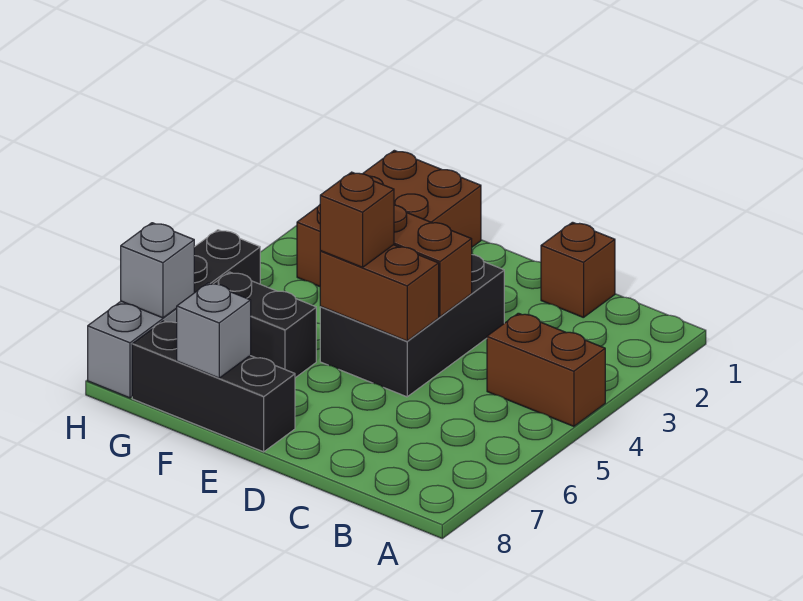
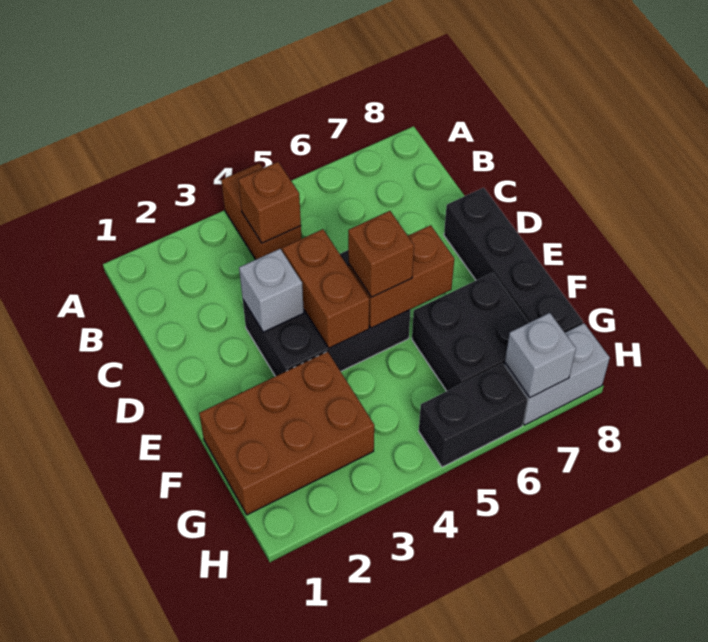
brown 1x1 brick [541,222,615,318] -> brown 1x1 brick moved to [238,162,301,243]
brown 1x2 brick [320,245,439,341] -> brown 1x2 brick turned to [349,225,454,328]
black 1x3 brick [132,321,295,452] -> black 1x4 brick [444,188,583,332]
black 1x2 brick [214,272,316,378] -> black 2x2 brick [412,273,529,391]
grey 1x1 brick [177,283,251,378] -> grey 1x1 brick moved to [239,249,304,332]

